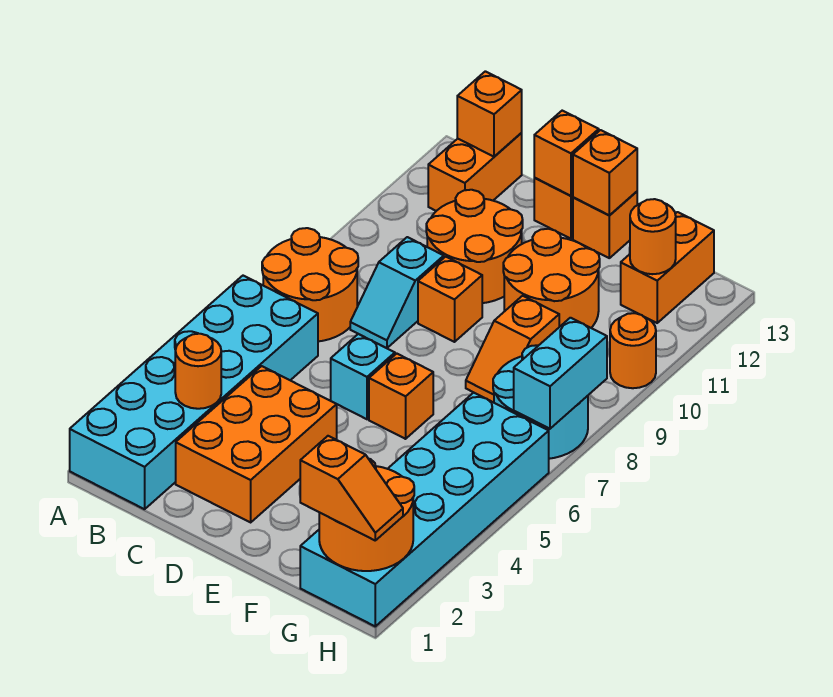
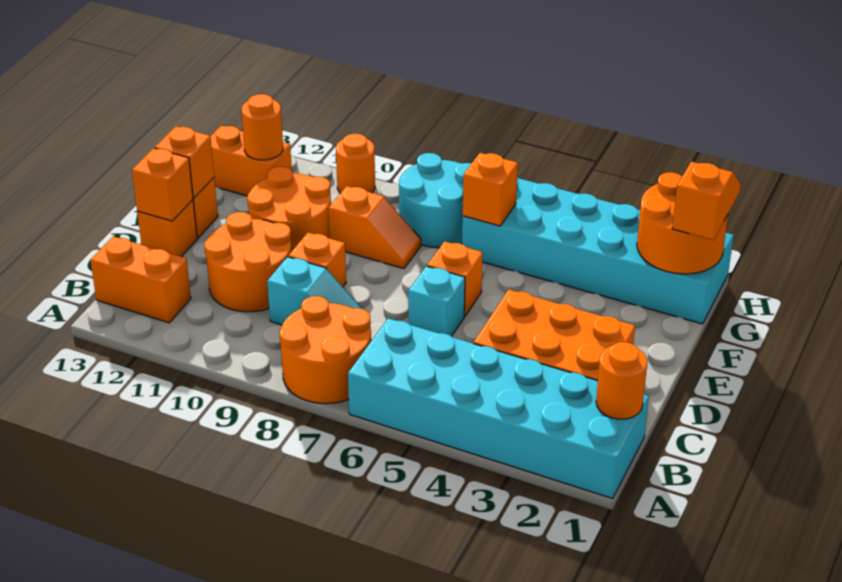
orange 1x1 round brick [175,334,221,409] -> orange 1x1 round brick moved to [596,342,647,419]
orange 1x1 brick [457,71,522,157] -> orange 1x1 brick moved to [463,153,518,226]
cyan 1x2 brick [514,318,607,429] -> none

